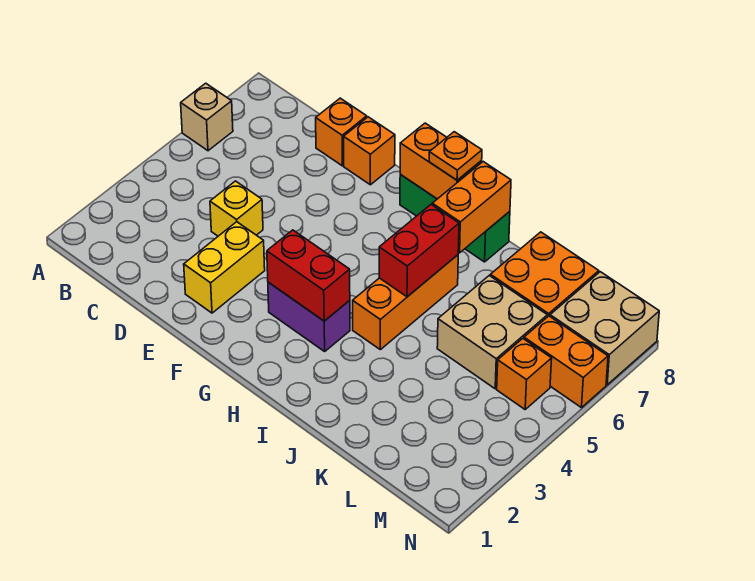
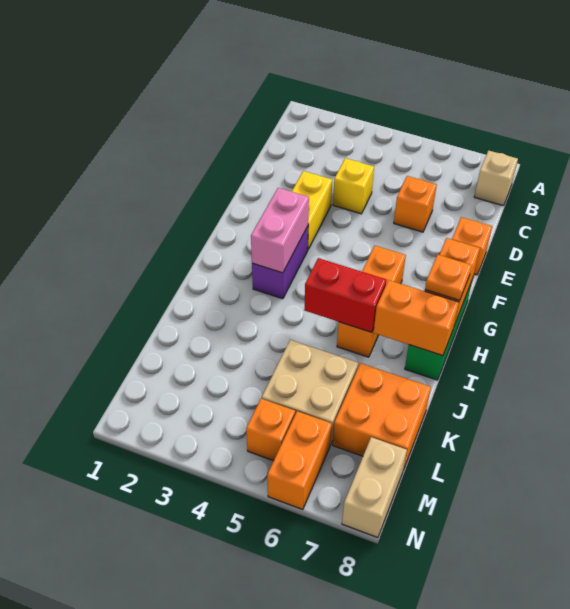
tan 1x1 brick [181,83,233,151] -> tan 1x1 brick moved to [474,151,518,206]
orange 1x1 brick [316,98,367,166] -> orange 1x1 brick moved to [394,176,437,232]
yellow 1x2 brick [184,222,265,313] -> yellow 1x2 brick turned to [292,171,332,249]
red 1x2 brick [267,230,350,321] -> pink 1x2 brick [251,188,309,273]
orange 1x3 brick [353,255,458,350] -> orange 1x3 brick turned to [337,246,406,357]
tan 2x2 brick [550,272,659,385] -> tan 1x2 brick [342,437,407,538]

